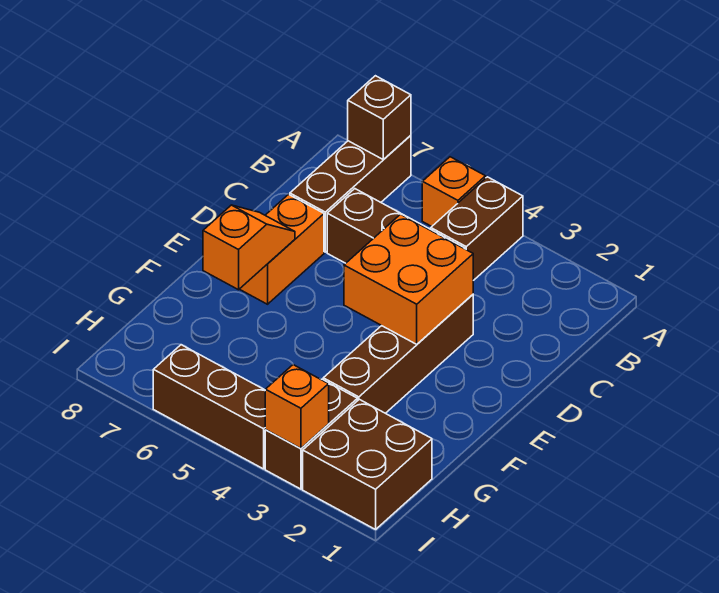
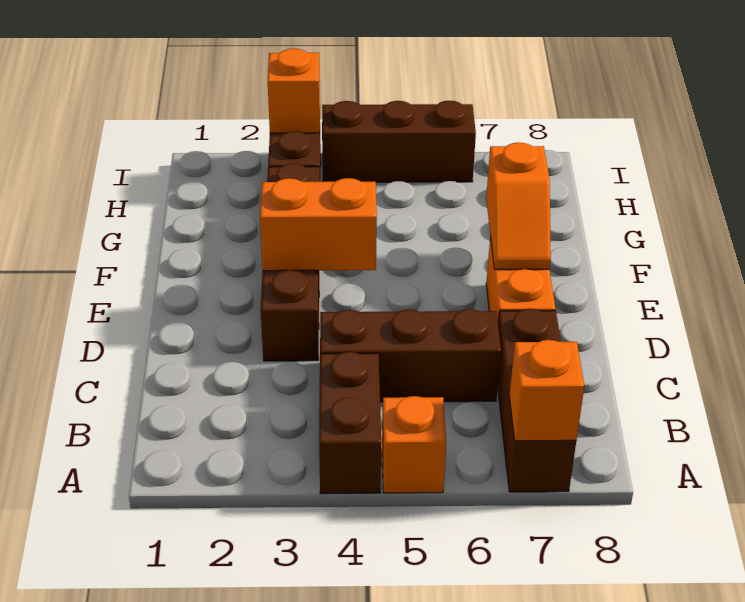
brown 1x1 brick [348,76,411,160] -> orange 1x1 brick [509,340,584,441]
orange 2x2 brick [344,214,473,344] -> orange 1x2 brick [260,178,377,271]
brown 2x2 brick [303,399,432,529] -> none

